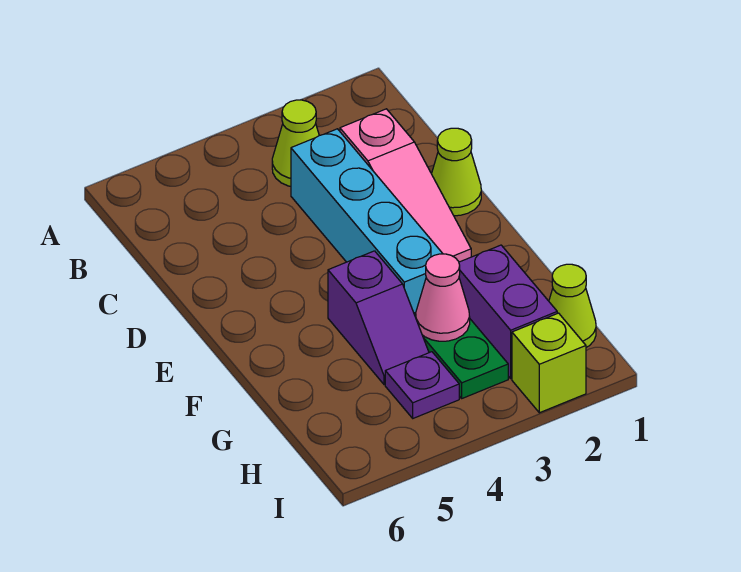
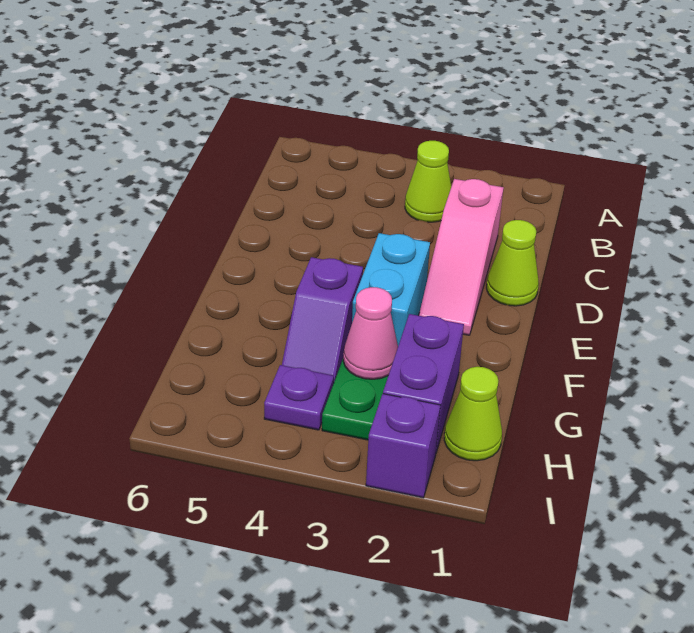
cyan 1x4 brick [291,129,443,313] -> cyan 1x2 brick [352,233,430,346]
lime 1x1 brick [512,313,586,413] -> purple 1x1 brick [366,394,440,498]

